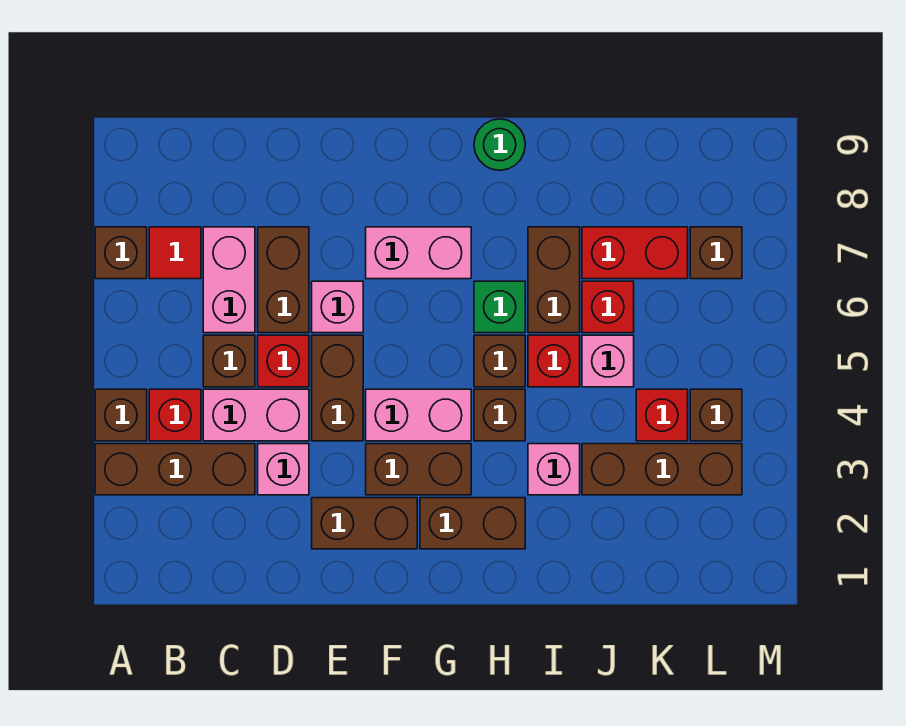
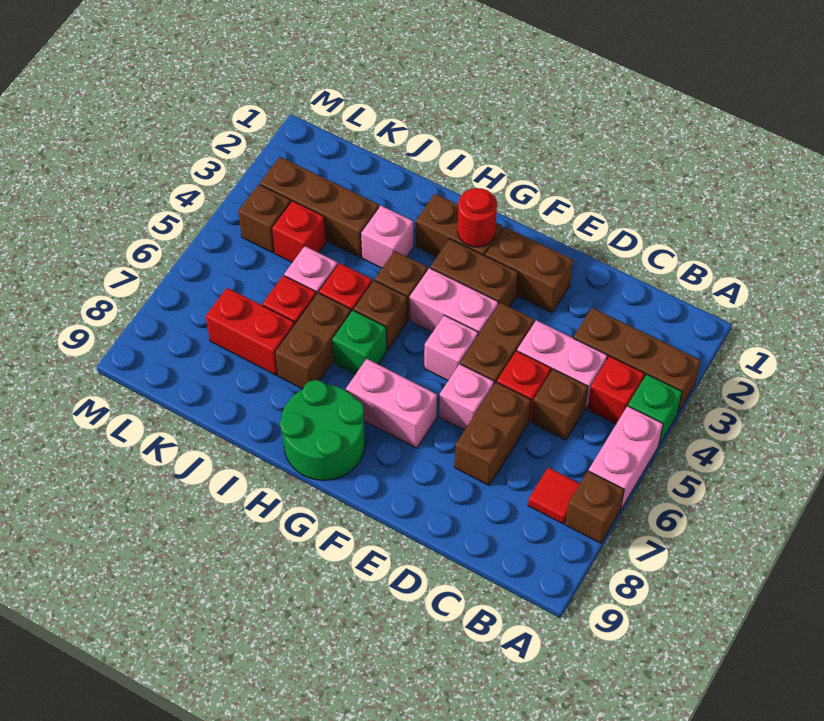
brown 1x1 brick [95,389,147,441] -> green 1x1 brick [628,374,682,445]
pink 1x2 brick [203,227,255,333] -> pink 1x2 brick moved to [589,406,663,510]
pink 1x1 brick [258,444,309,495] -> pink 1x1 brick moved to [424,315,478,380]
none -> red 1x1 round brick [458,188,497,247]
green 1x1 round brick [474,119,525,170] -> green 2x2 round brick [280,380,365,480]
brown 1x1 brick [690,227,742,279] -> none

